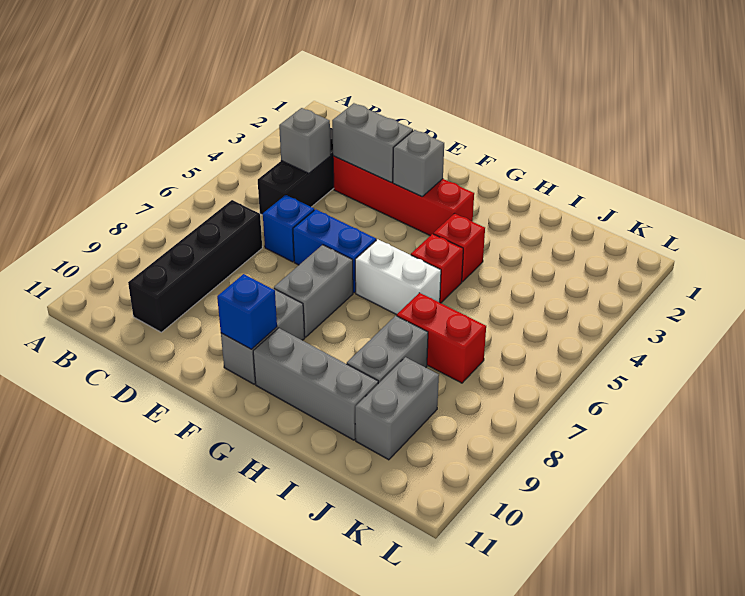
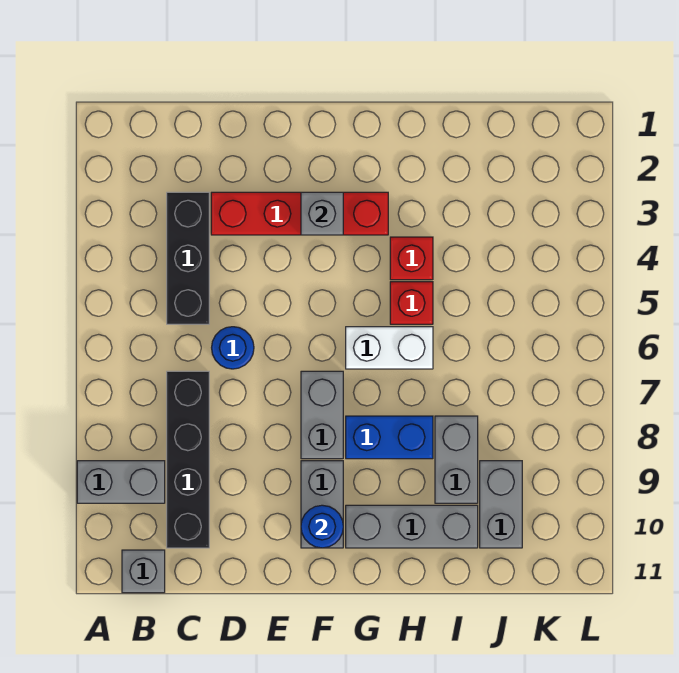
grey 1x1 brick [279,108,331,173] -> grey 1x1 brick moved to [122,550,165,593]
grey 1x2 brick [332,103,413,182] -> grey 1x2 brick moved to [77,461,165,503]
blue 1x1 brick [263,195,314,262] -> blue 1x1 round brick [212,327,254,369]
blue 1x2 brick [293,209,376,293] -> blue 1x2 brick moved to [346,416,433,459]
blue 1x1 brick [217,274,277,349] -> blue 1x1 round brick [301,505,343,548]
red 1x2 brick [397,293,486,383] -> none

